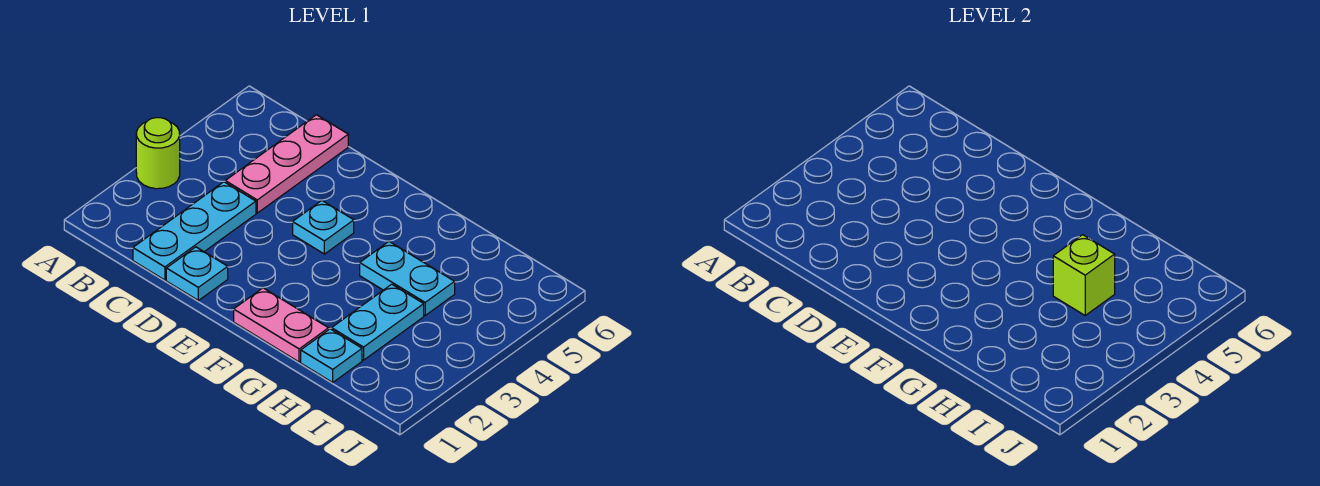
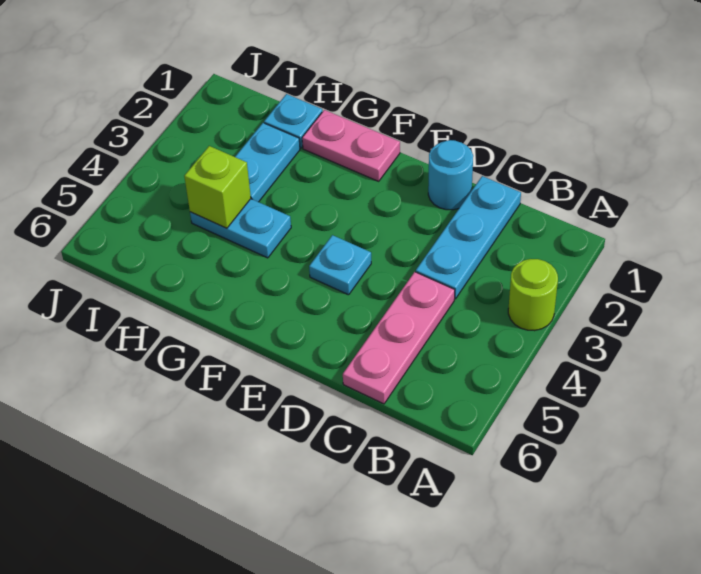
cyan 1x1 plate [166,247,228,300] -> cyan 1x1 round brick [428,140,473,210]

